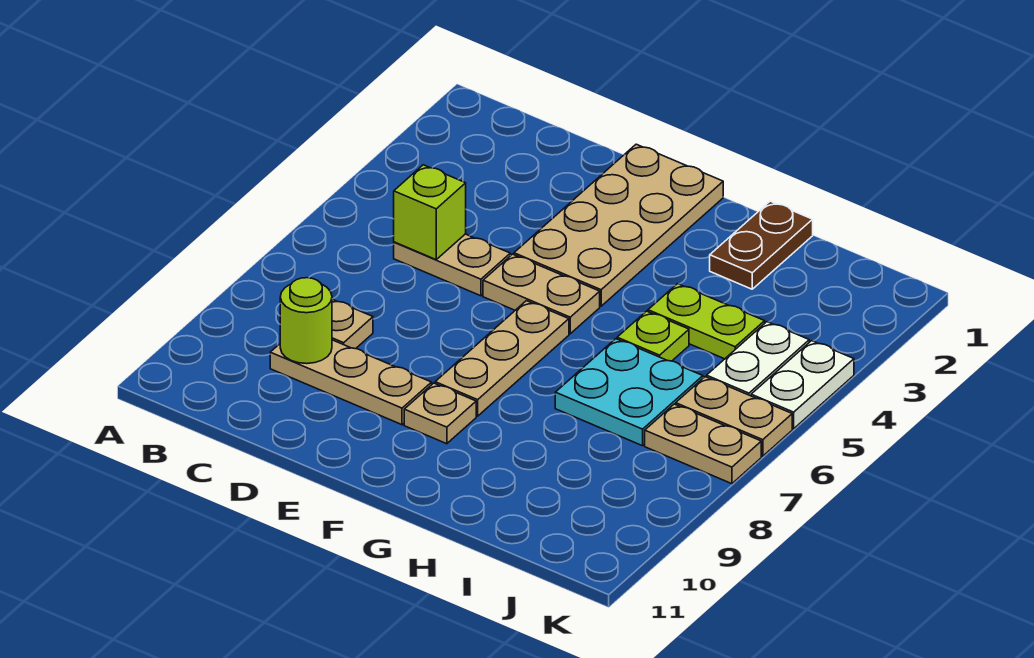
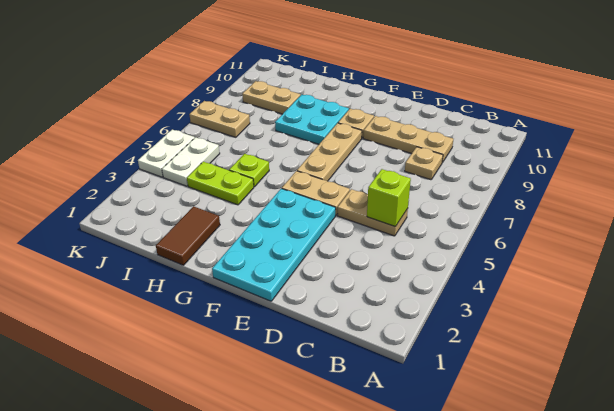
lime 1x1 round brick [280,278,332,364] -> none
tan 2x4 plate [514,144,723,306] -> cyan 2x4 plate [212,189,336,301]
brown 1x2 plate [710,201,813,289] -> brown 1x2 tile [156,206,220,265]
cyan 2x2 plate [555,339,703,446] -> cyan 2x2 plate moved to [275,95,349,144]
tan 1x2 plate [676,377,792,456] -> tan 1x2 plate moved to [242,81,301,114]

